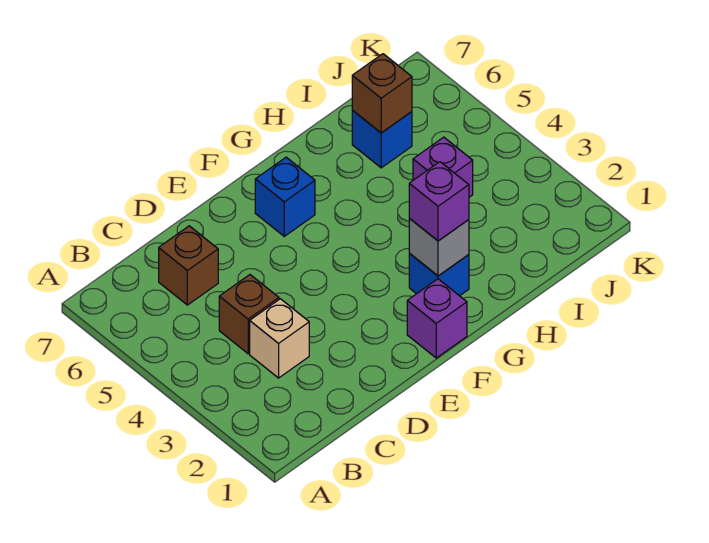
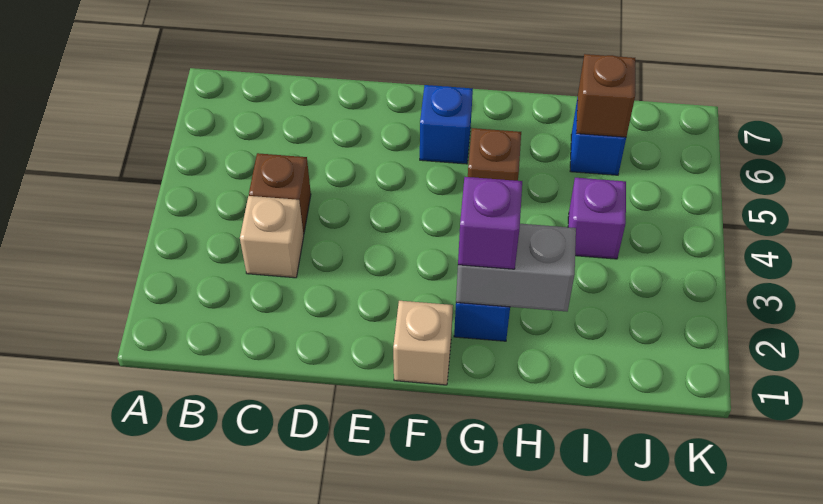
brown 1x1 brick [159,226,218,305] -> brown 1x1 brick moved to [468,128,521,181]
purple 1x1 brick [407,279,467,358] -> tan 1x1 brick [393,301,453,385]
grey 1x1 brick [409,218,469,276] -> grey 1x2 brick [456,224,576,311]

